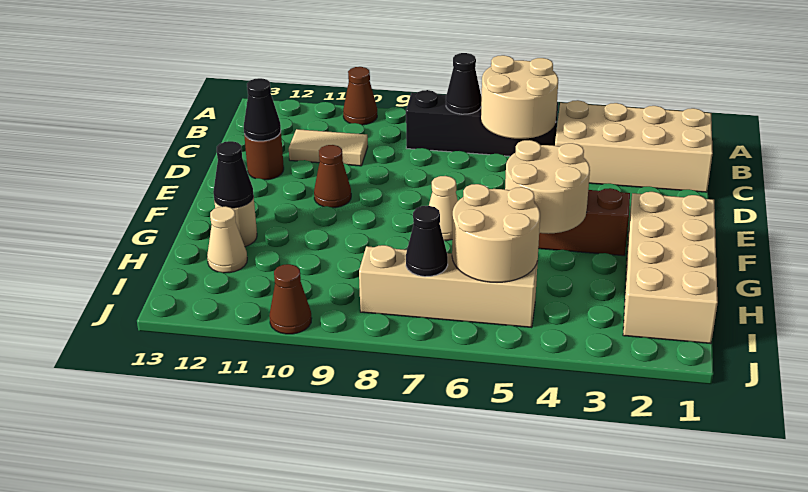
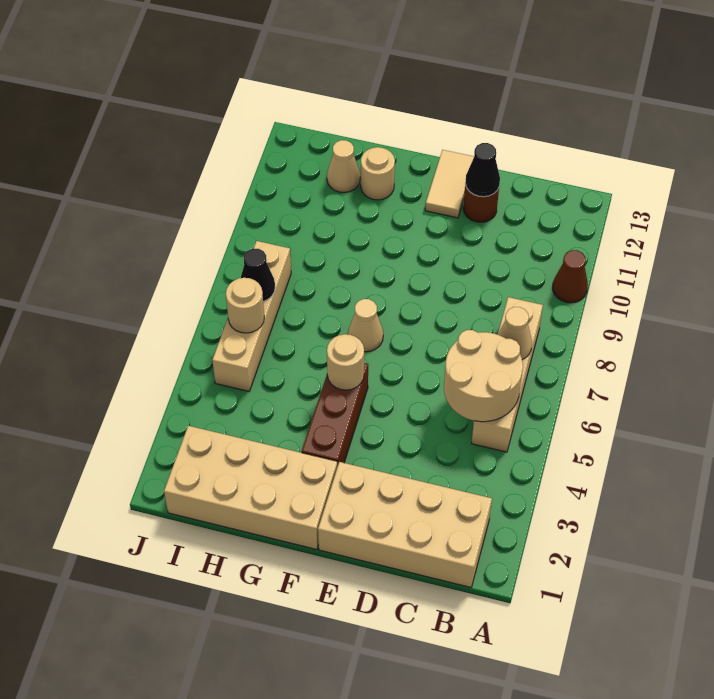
tan 2x4 brick [555,100,713,192] -> tan 2x4 brick turned to [318,462,492,587]
black 1x4 brick [406,90,558,156] -> tan 1x4 brick [471,297,543,452]
black 1x1 cone [446,53,482,114] -> tan 1x1 cone [498,307,532,359]
tan 1x2 tile [289,129,368,166] -> tan 1x2 tile moved to [425,150,474,218]
brown 1x1 cone [314,145,351,208] -> none
tan 2x2 round brick [505,140,590,234] -> tan 1x1 round brick [327,334,364,390]
black 1x1 cone [213,141,253,208] -> none
tan 2x2 round brick [452,184,540,282] -> tan 1x1 round brick [226,278,264,333]
brown 1x1 cone [269,264,312,334] -> none

